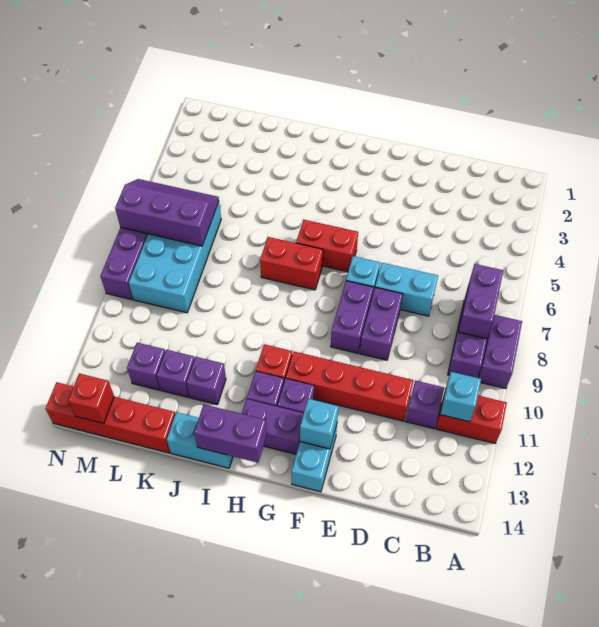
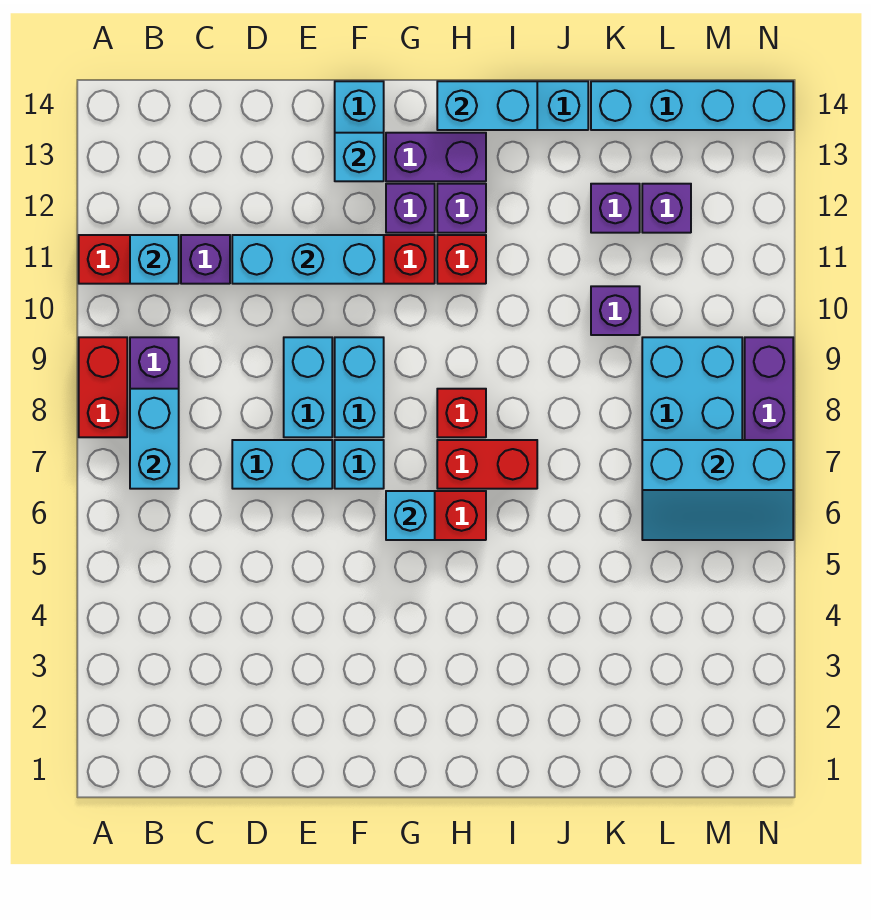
purple 1x2 brick [478,315,522,389] -> red 1x2 brick [79,337,127,437]
purple 1x2 brick [458,264,503,339] -> cyan 1x2 brick [130,389,179,489]
none -> cyan 1x3 brick [232,235,384,284]
purple 1x2 brick [360,287,403,360] -> cyan 1x2 brick [284,337,332,437]
purple 1x2 brick [331,281,374,353] -> cyan 1x2 brick [335,337,384,437]
none -> cyan 1x1 brick [386,491,435,540]
purple 1x2 brick [194,405,267,463] -> cyan 1x2 brick [437,81,537,130]
purple 1x1 brick [187,357,226,405] -> purple 1x1 brick moved to [591,286,640,335]
red 1x4 brick [45,382,175,453] -> cyan 1x4 brick [591,81,793,130]
purple 2x3 slope [115,179,219,246] -> cyan 2x3 slope [642,440,793,540]
red 1x1 brick [68,373,114,423] -> red 1x1 brick moved to [437,389,486,437]

